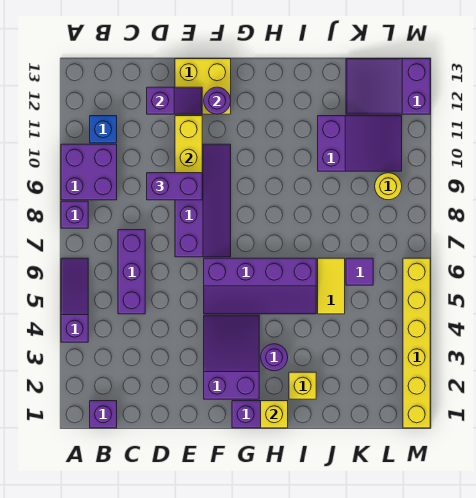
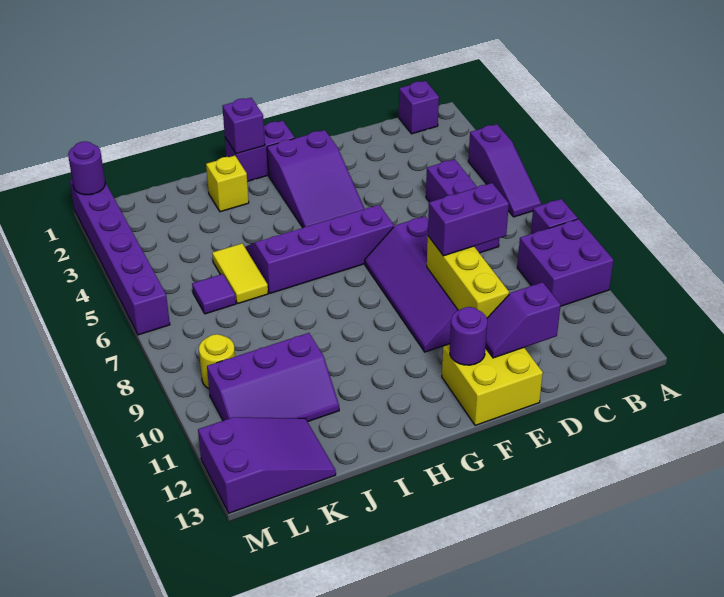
blue 1x1 brick [90,116,117,143] -> none
yellow 1x1 brick [261,401,288,428] -> purple 1x1 brick [222,98,265,154]
purple 1x1 round brick [261,344,288,371] -> purple 1x1 round brick moved to [68,141,105,195]
purple 2x3 slope [318,116,402,171] -> purple 2x3 slope turned to [207,333,339,422]
yellow 1x6 brick [403,258,430,428] -> purple 1x6 brick [69,179,170,335]

